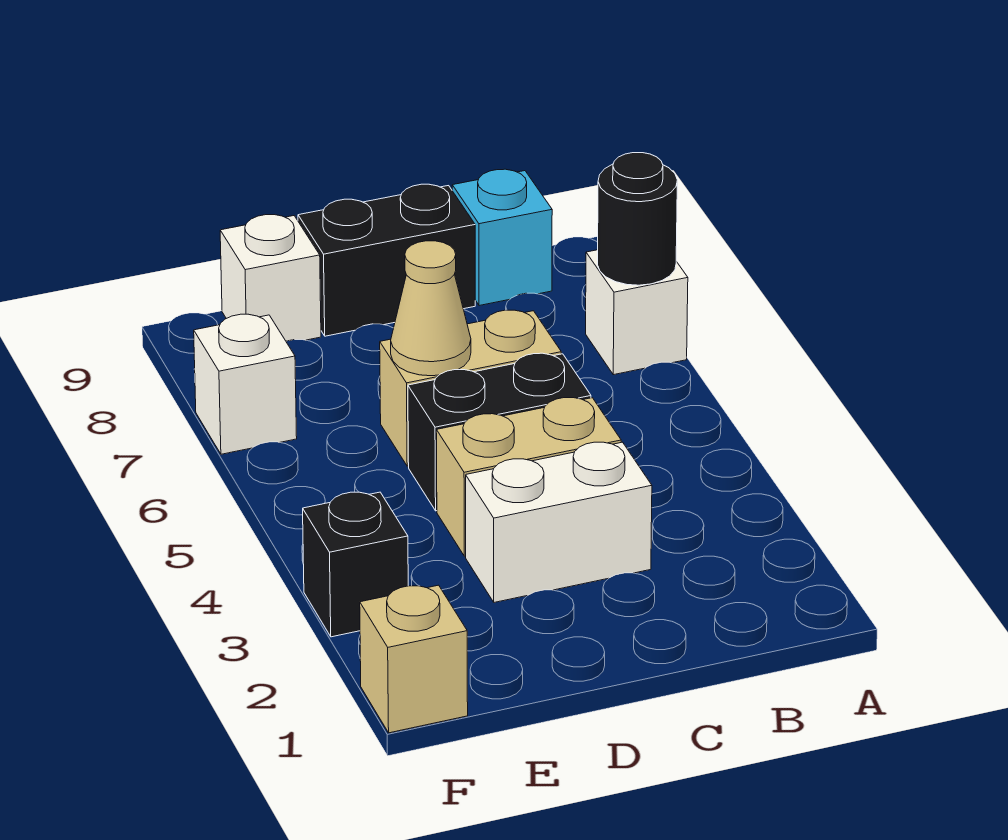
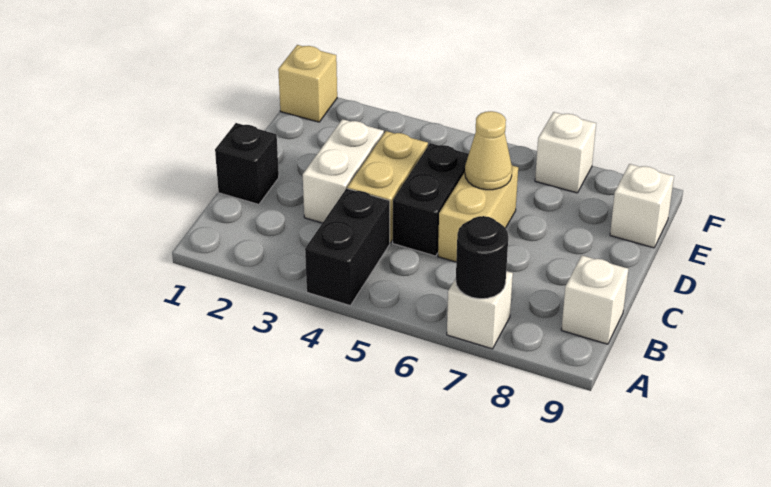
cyan 1x1 brick [452,169,552,306] -> white 1x1 brick [561,255,628,344]
black 1x2 brick [298,184,475,336] -> black 1x2 brick moved to [305,188,390,306]
black 1x1 brick [303,492,408,637] -> black 1x1 brick moved to [215,123,279,204]

